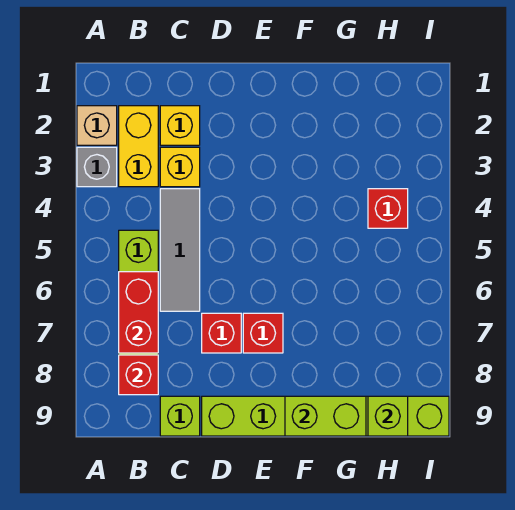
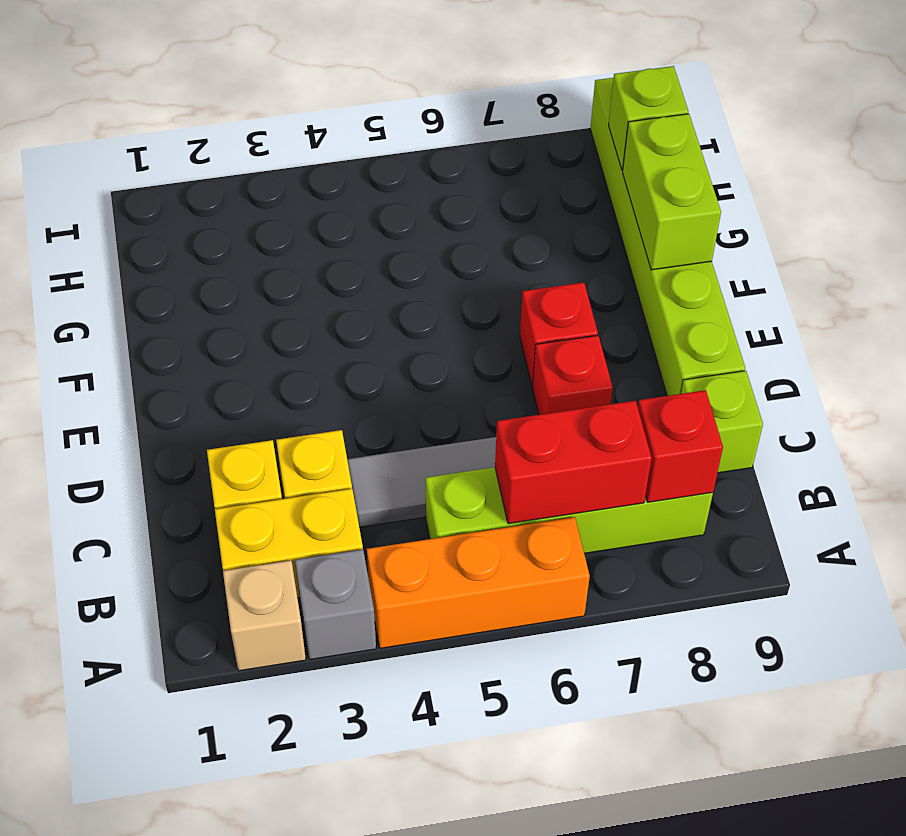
none -> orange 1x3 brick [367,517,590,648]
red 1x1 brick [368,189,408,228] -> none

